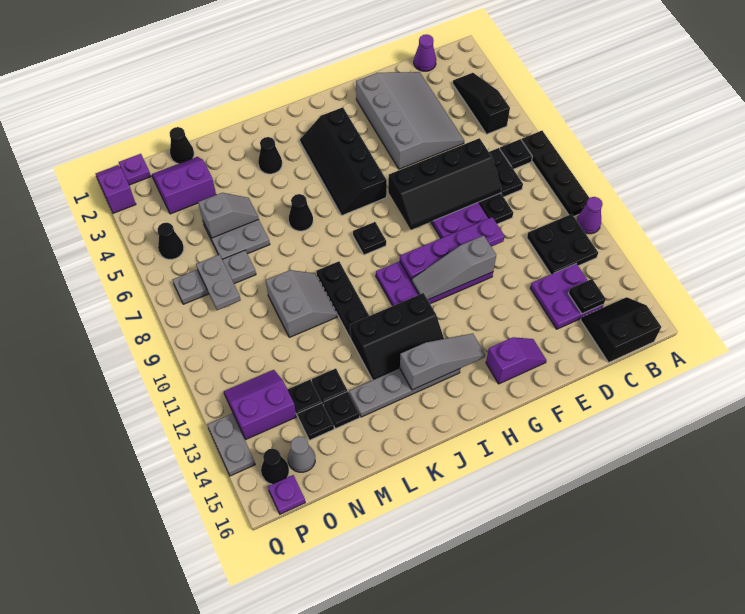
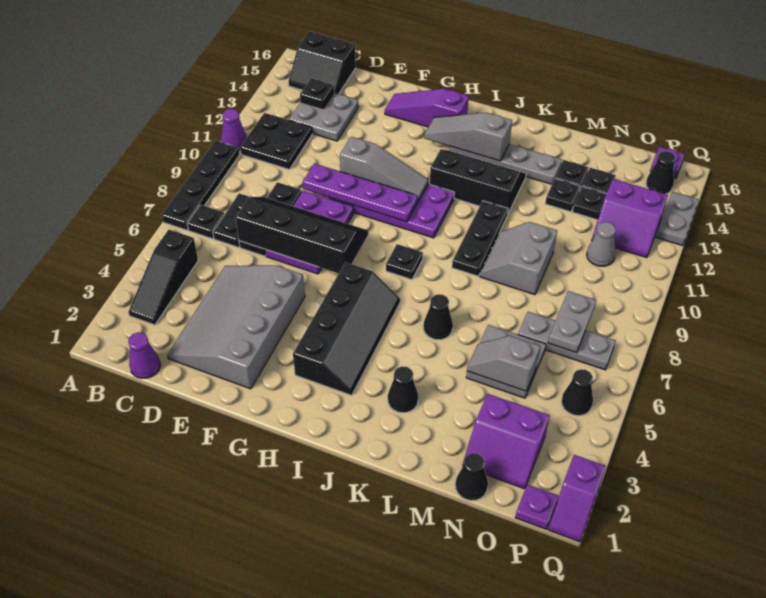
purple 2x2 plate [530,264,604,329] -> grey 2x2 plate [289,93,359,141]
purple 1x2 slope [486,337,546,384] -> purple 1x3 slope [385,89,469,127]
grey 1x1 cone [288,436,315,472] -> grey 1x1 cone moved to [587,222,616,266]

